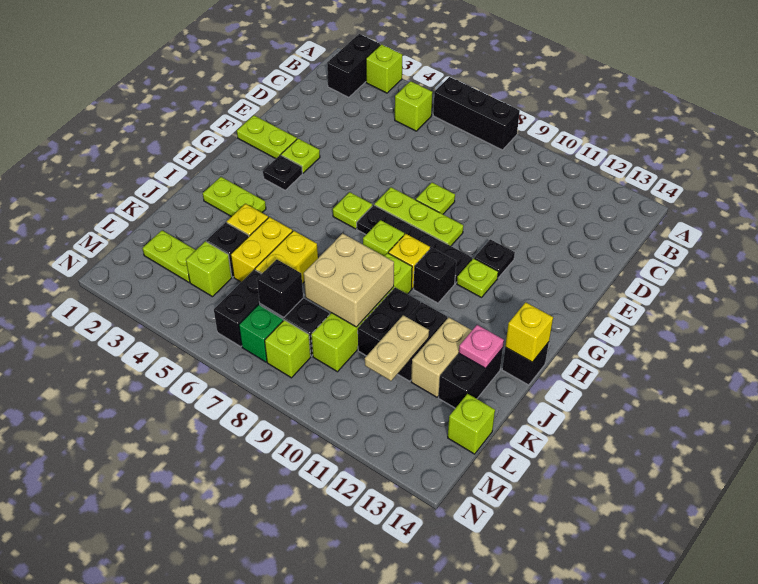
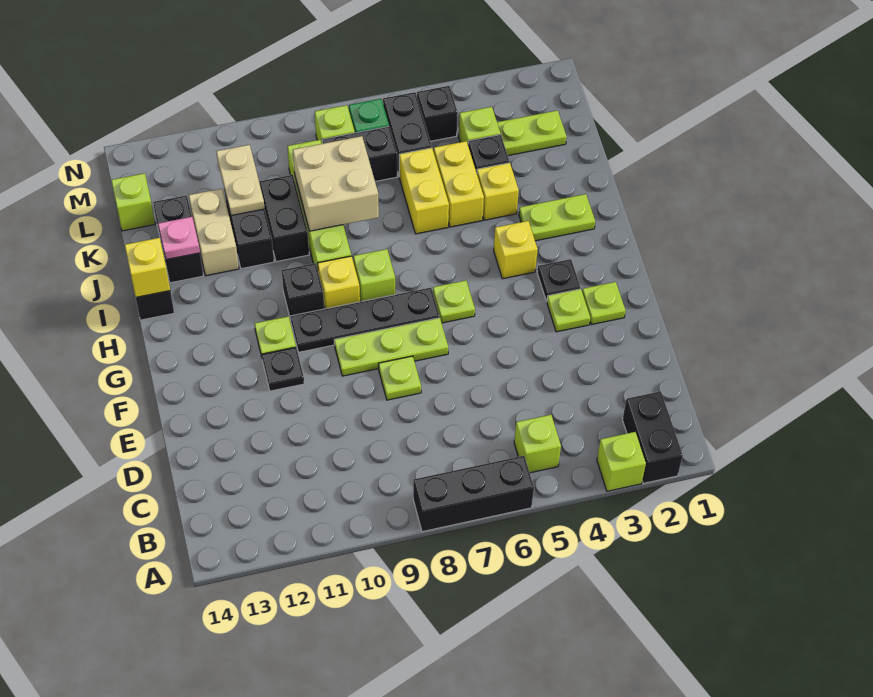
lime 1x2 plate [237,115,297,159] -> lime 1x1 plate [582,282,626,325]
none -> yellow 1x1 brick [494,221,538,279]
black 1x1 brick [257,259,303,318] -> black 1x1 brick moved to [417,86,458,141]

